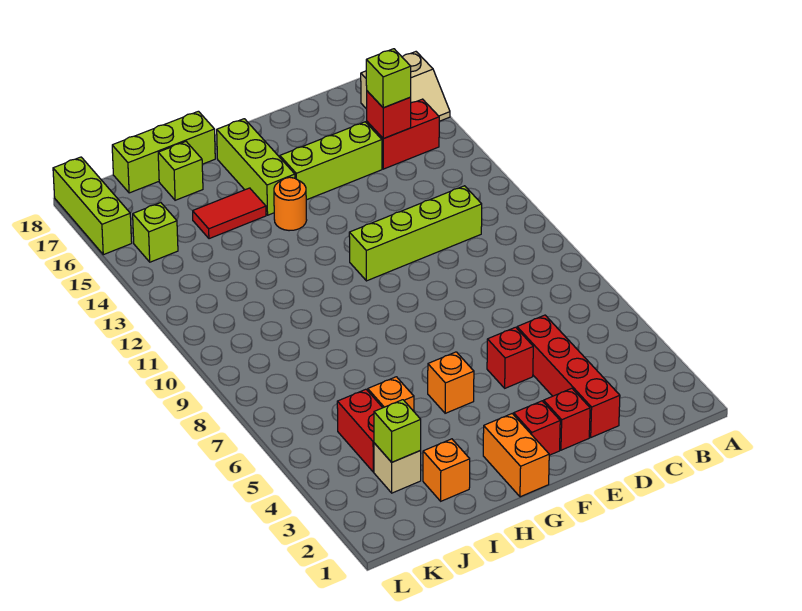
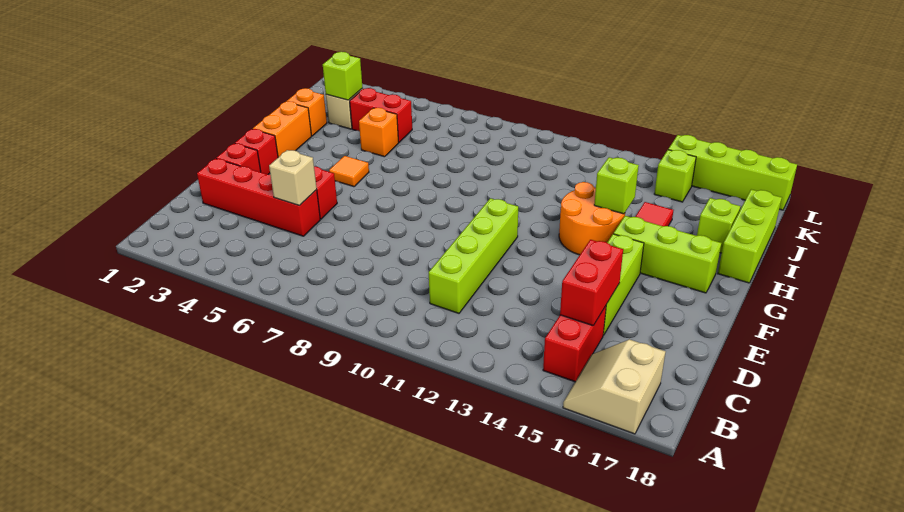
red 1x1 brick [367,91,411,139] -> red 1x2 brick [560,240,623,326]
lime 1x1 brick [366,49,411,108] -> lime 1x1 brick moved to [594,157,639,214]
none -> tan 1x1 brick [269,150,317,206]
orange 1x2 brick [483,414,549,497] -> orange 1x2 brick turned to [253,101,312,157]
orange 1x1 brick [428,352,474,413] -> orange 1x1 tile [329,156,369,187]
orange 1x1 round brick [274,177,307,231] -> orange 2x2 round brick [559,182,625,255]
lime 1x3 brick [53,157,132,255] -> lime 1x4 brick [668,135,797,210]

